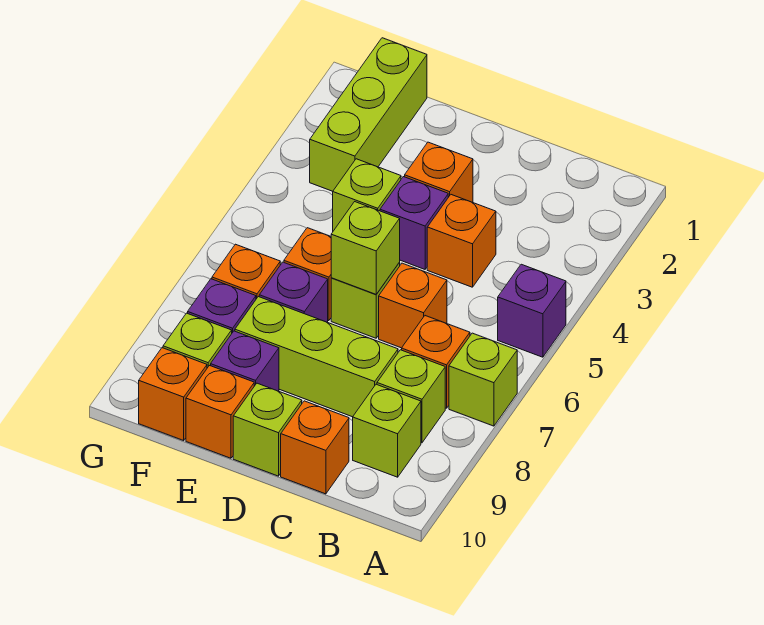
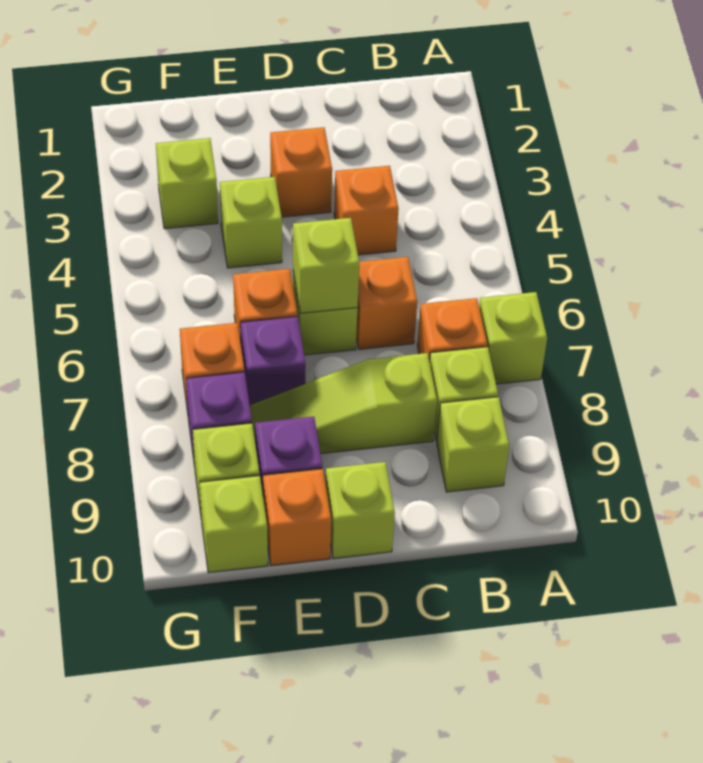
purple 1x1 brick [498,264,566,357] -> none
lime 1x3 brick [235,297,398,417] -> lime 1x3 slope [250,353,437,454]
orange 1x1 brick [281,401,349,494] -> none
purple 1x1 brick [380,177,448,269] -> none
lime 1x3 brick [310,38,427,191] -> lime 1x1 brick [156,138,218,229]
orange 1x1 brick [139,348,207,440] -> lime 1x1 brick [200,476,268,573]

